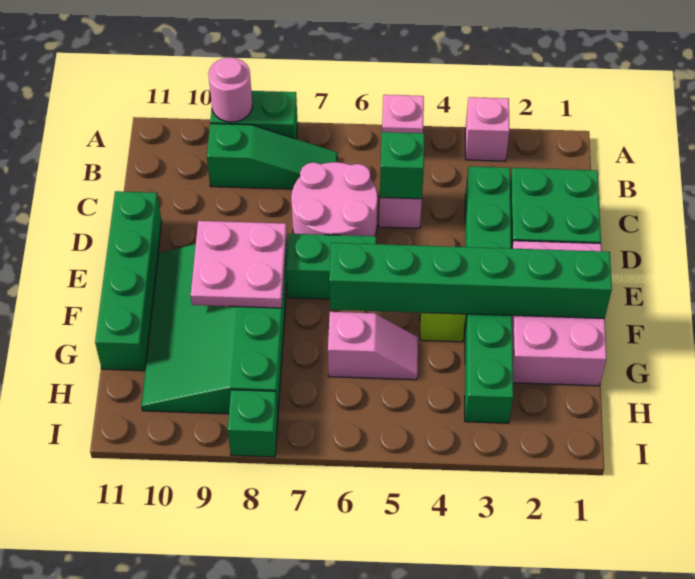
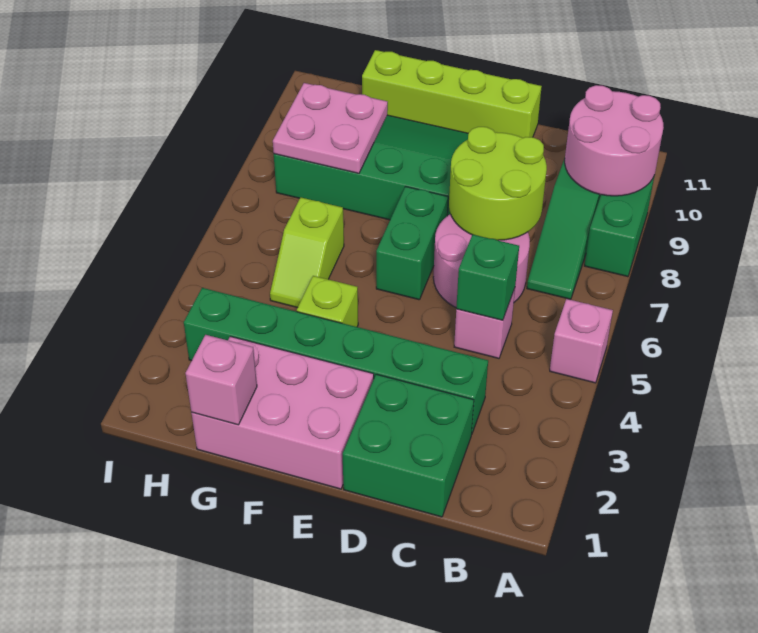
pink 1x1 brick [465,97,509,161] -> pink 1x1 brick moved to [185,335,257,425]
pink 1x1 round brick [208,58,252,122] -> pink 2x2 round brick [565,85,664,196]
none -> lime 2x2 round brick [449,127,547,240]
green 1x4 brick [95,191,162,371] -> lime 1x4 brick [362,50,542,138]
pink 2x2 plate [191,221,287,308] -> pink 2x2 plate moved to [273,83,388,173]
green 1x6 brick [329,243,612,318] -> none
pink 1x2 slope [328,312,418,380] -> lime 1x2 slope [270,197,344,308]
green 1x1 brick [228,390,278,457] -> none

